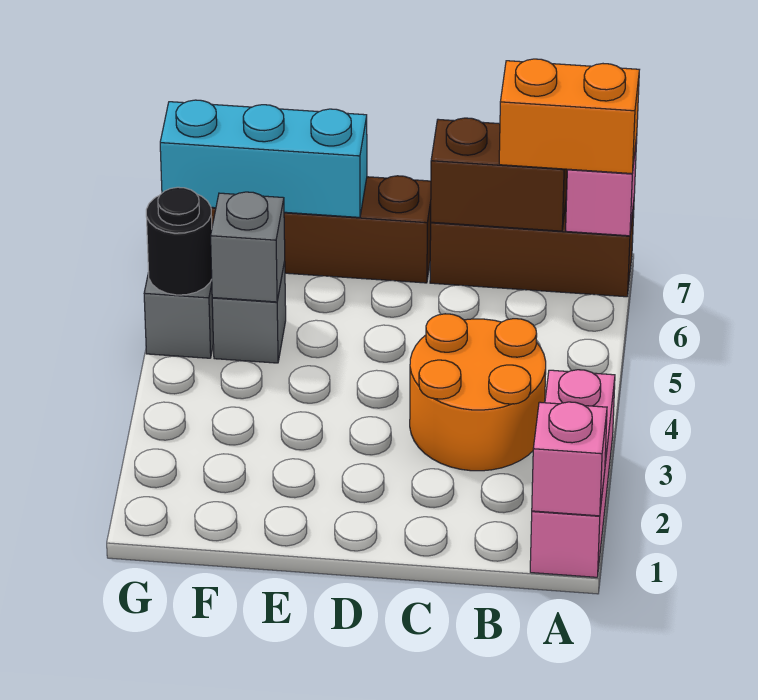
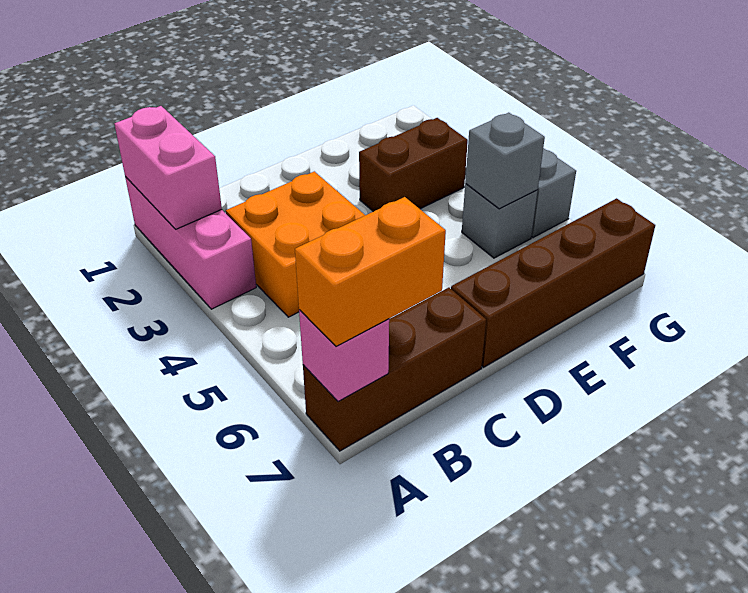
pink 1x1 brick [532,402,607,516] -> pink 1x2 brick [115,106,222,229]
orange 2x2 round brick [410,314,546,471] -> orange 2x2 brick [226,171,365,317]
brown 1x2 brick [431,118,567,231] -> brown 1x2 brick moved to [359,118,468,212]
cyan 1x3 brick [160,100,367,217] -> none
black 1x1 round brick [146,187,212,295] -> none

